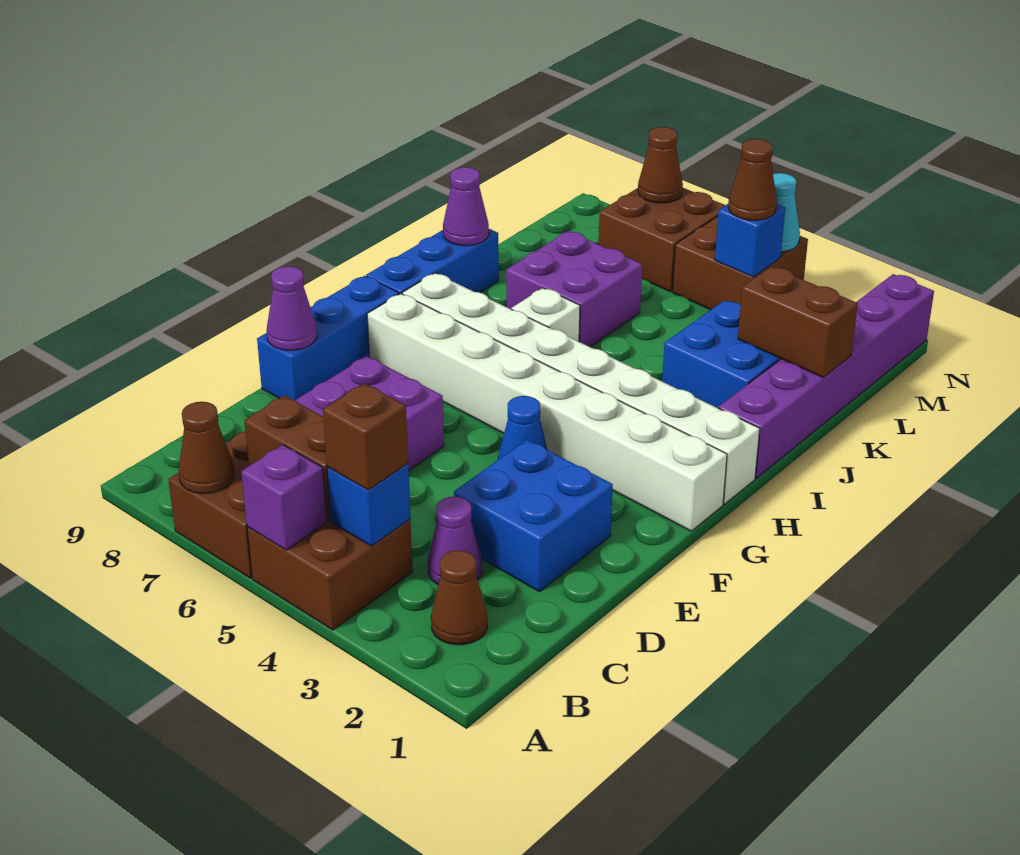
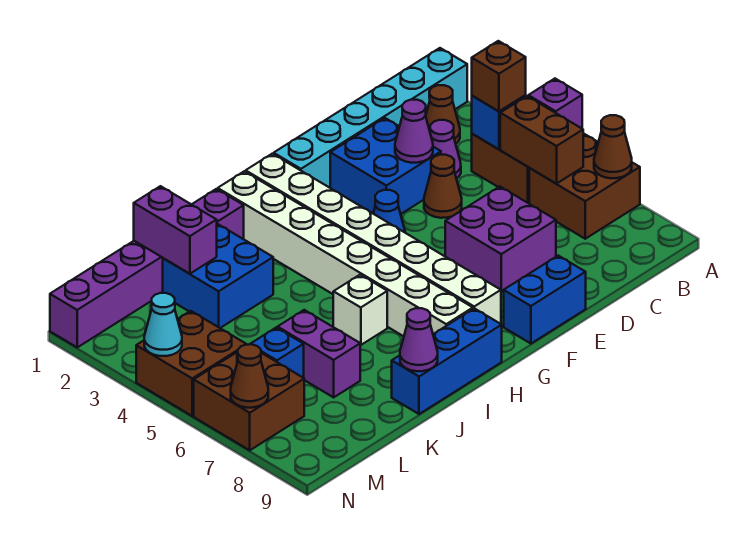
none -> cyan 1x6 brick [274,48,467,188]
blue 1x3 brick [257,276,399,400] -> blue 1x2 brick [504,256,586,343]
purple 1x1 cone [267,266,317,351] -> purple 1x1 cone moved to [395,100,433,163]
purple 2x2 brick [506,231,642,347] -> purple 1x2 brick [278,310,360,397]
brown 1x2 brick [738,267,858,378] -> purple 1x2 brick [134,186,217,274]
blue 1x1 brick [715,204,785,277] -> blue 1x1 brick moved to [251,328,304,378]
brown 1x1 cone [728,139,777,220] -> brown 1x1 cone moved to [424,155,462,218]

